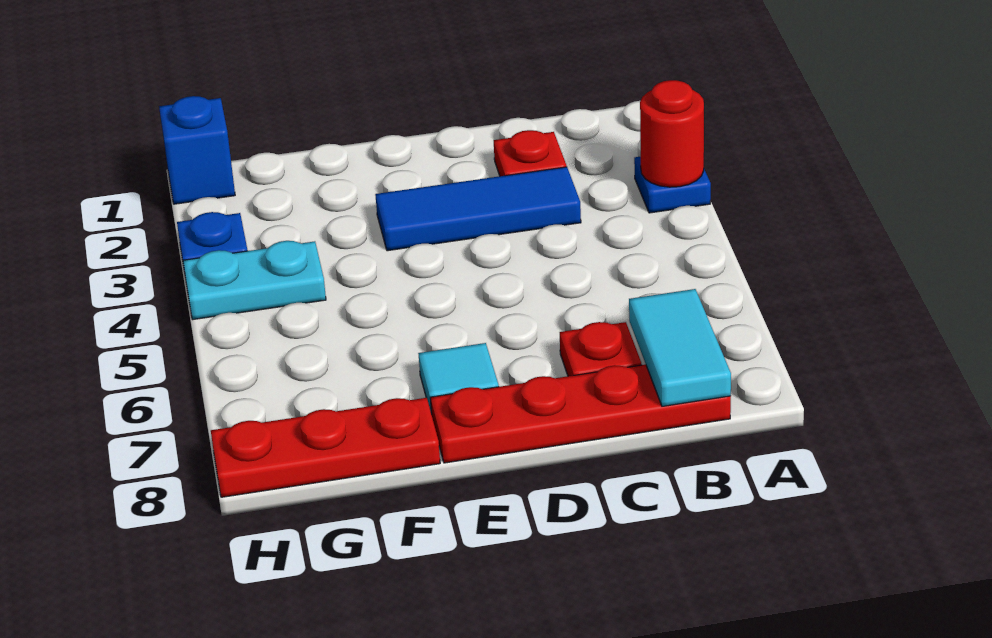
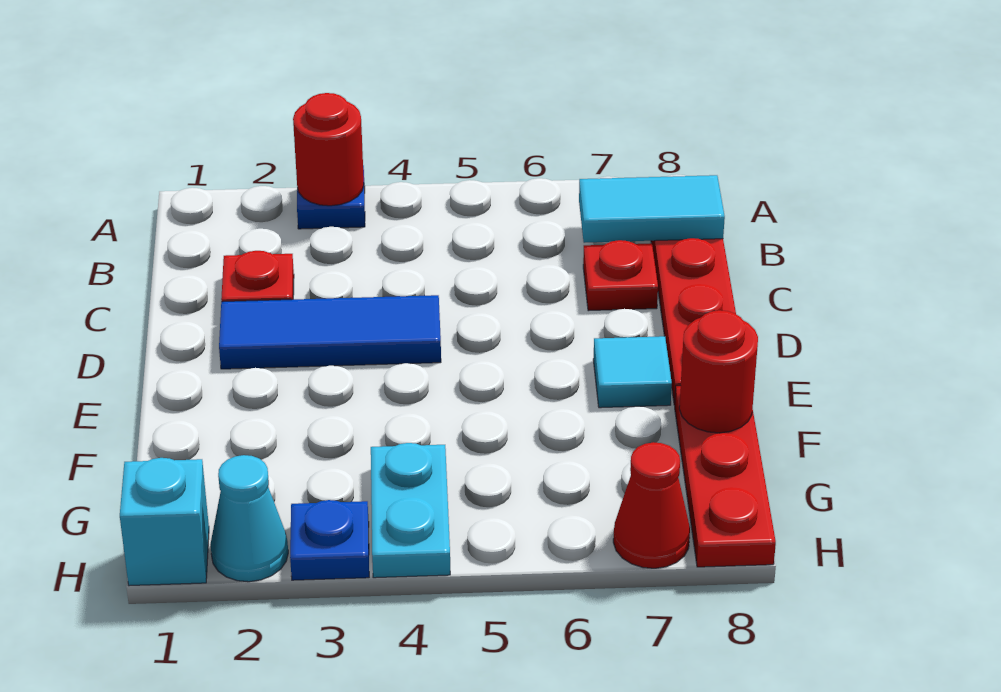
blue 1x3 tile [375,167,581,251] -> blue 1x3 tile turned to [219,295,441,369]
none -> red 1x1 round brick [679,310,758,433]
blue 1x1 brick [159,96,235,204] -> cyan 1x1 brick [120,458,209,586]
none -> cyan 1x1 cone [210,455,288,582]
none -> red 1x1 cone [613,442,690,568]

